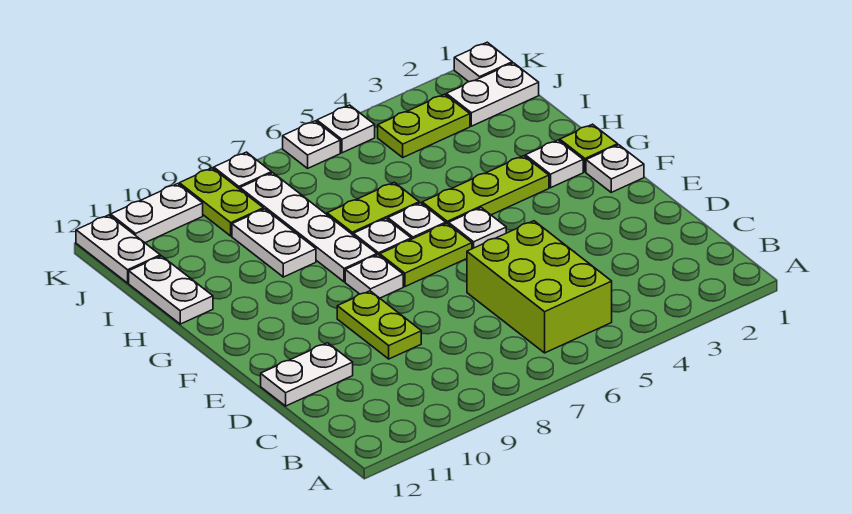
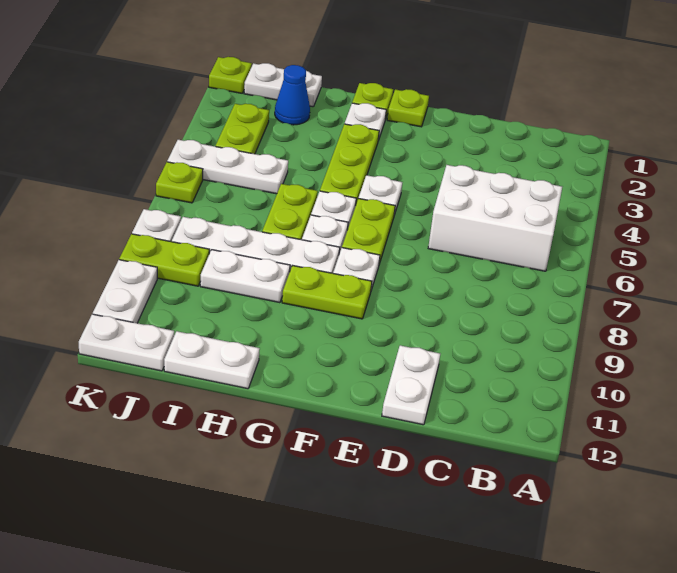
lime 2x3 brick [467,221,612,353] -> white 2x3 brick [428,165,562,271]
lime 1x2 plate [337,291,421,359] -> lime 1x2 plate moved to [282,266,372,319]
white 1x1 plate [586,145,644,192] -> lime 1x1 plate [387,89,429,127]
none -> blue 1x1 cone [275,65,310,125]
white 1x2 plate [446,63,539,126] -> white 1x2 plate turned to [244,63,322,107]
white 1x1 plate [454,42,512,82] -> lime 1x1 plate [209,57,252,93]
white 1x1 plate [317,105,375,153] -> white 1x3 plate [167,140,288,194]
white 1x1 plate [283,121,340,168] -> lime 1x1 plate [156,162,203,203]

